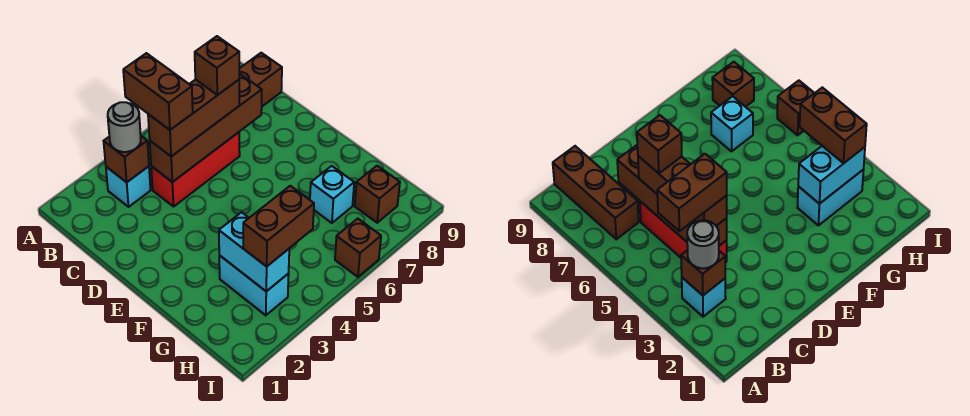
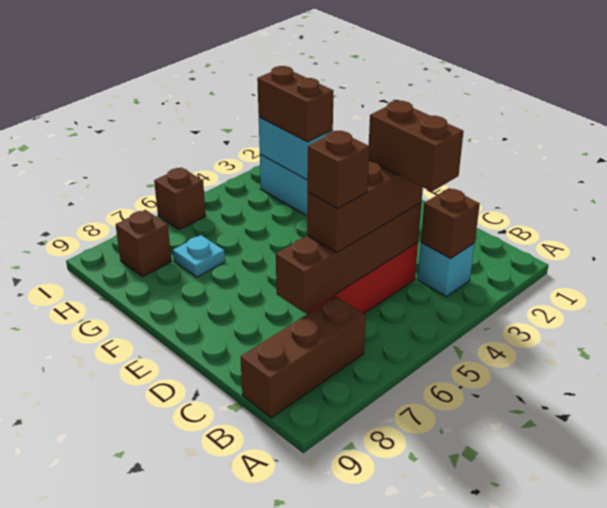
grey 1x1 round brick [108,102,141,152] -> none
cyan 1x1 brick [310,166,354,223] -> cyan 1x1 plate [173,235,225,277]
brown 1x2 brick [243,186,314,266] -> brown 1x2 brick turned to [257,66,333,142]

